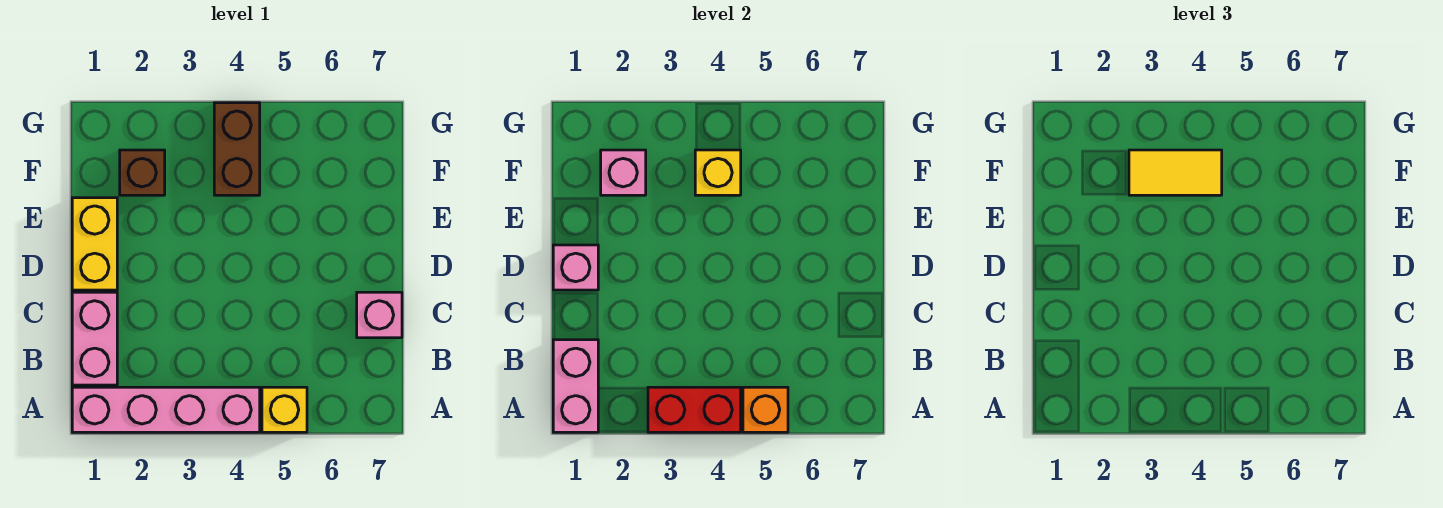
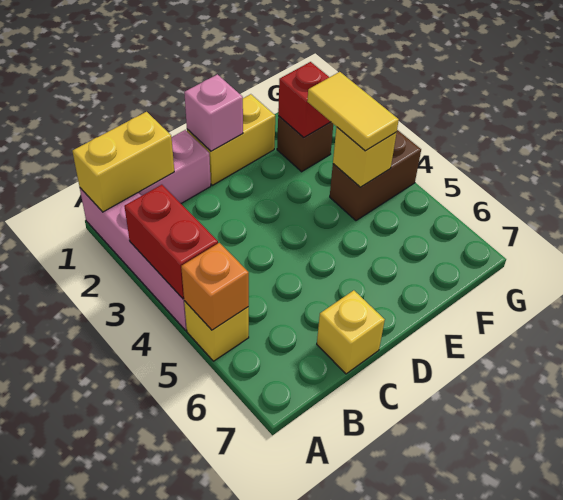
pink 1x2 brick [553,340,598,432] -> yellow 1x2 brick [72,112,174,212]
pink 1x1 brick [357,292,402,338] -> yellow 1x1 brick [317,290,385,374]
pink 1x1 brick [601,150,646,195] -> red 1x1 brick [278,62,331,138]

